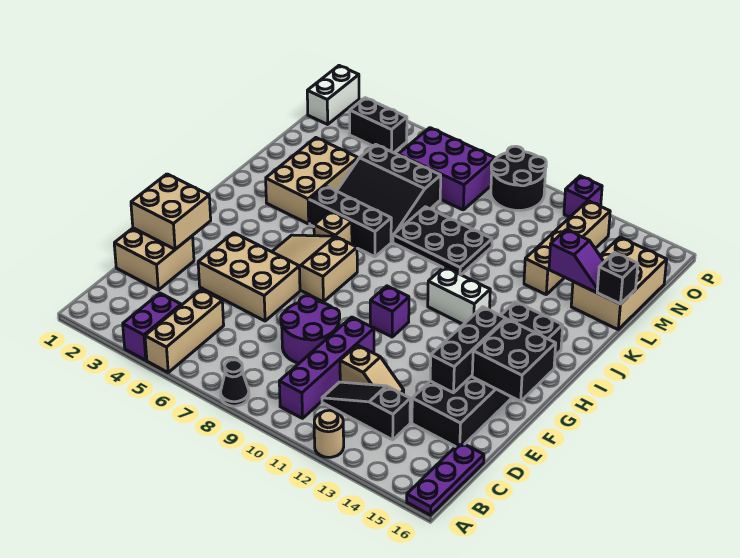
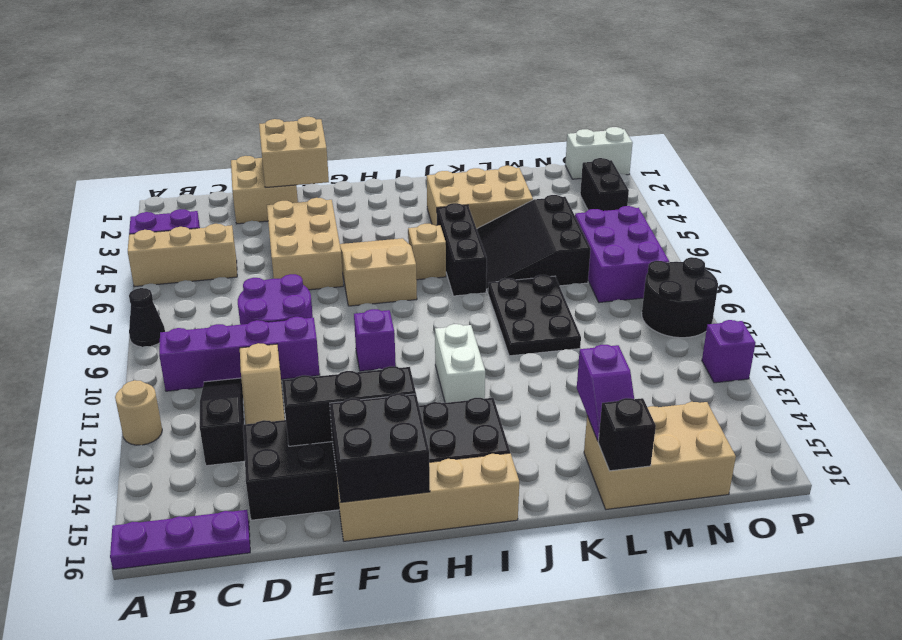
tan 1x4 brick [524,201,610,294] -> tan 1x4 brick moved to [337,453,519,541]

